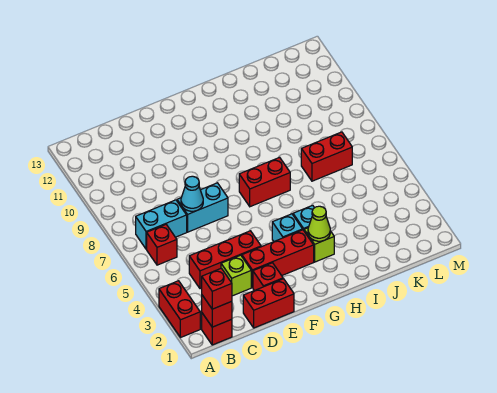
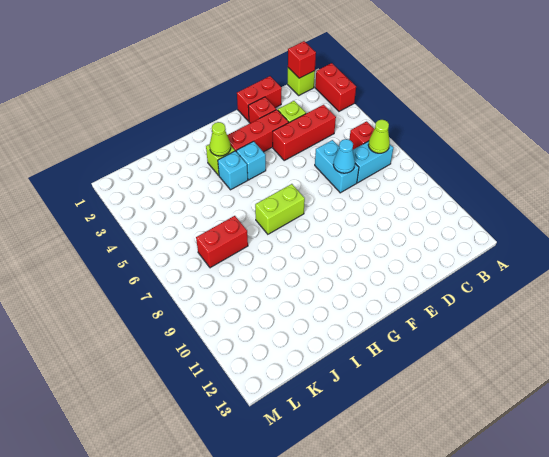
red 1x1 brick [202,313,232,345] -> lime 1x1 brick [287,68,315,95]
red 1x1 brick [202,268,232,309] -> none
none -> lime 1x1 cone [368,120,390,153]
cyan 1x2 brick [177,183,228,232] -> cyan 1x2 brick turned to [315,140,359,193]
red 1x2 brick [239,157,290,207] -> lime 1x2 brick [255,184,305,234]

